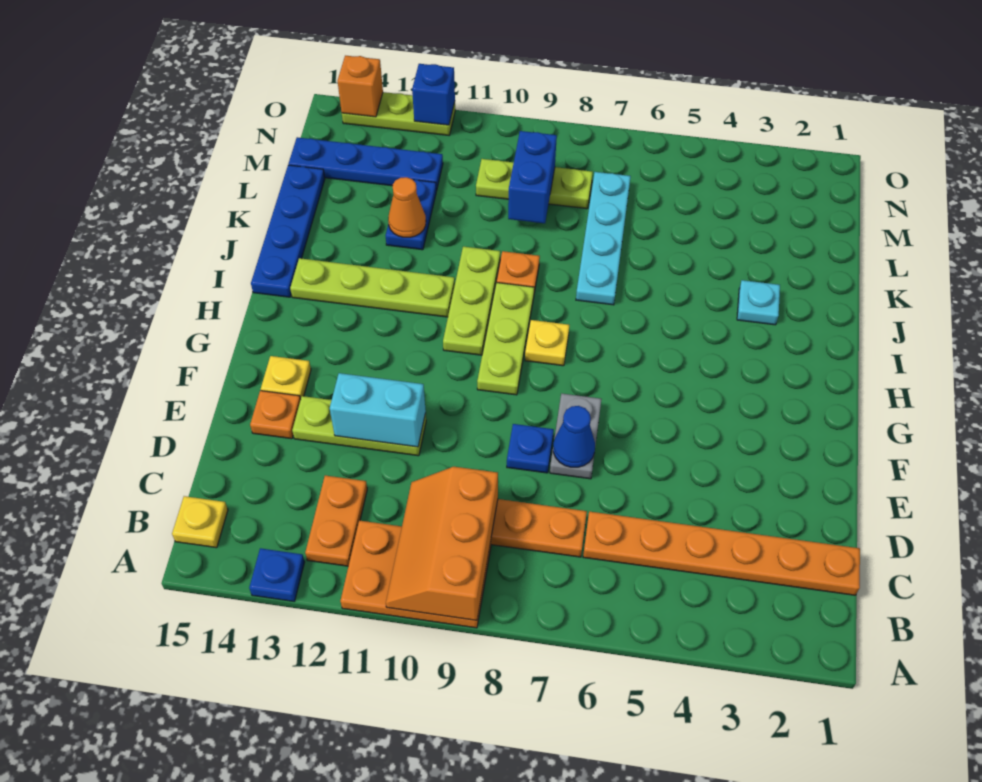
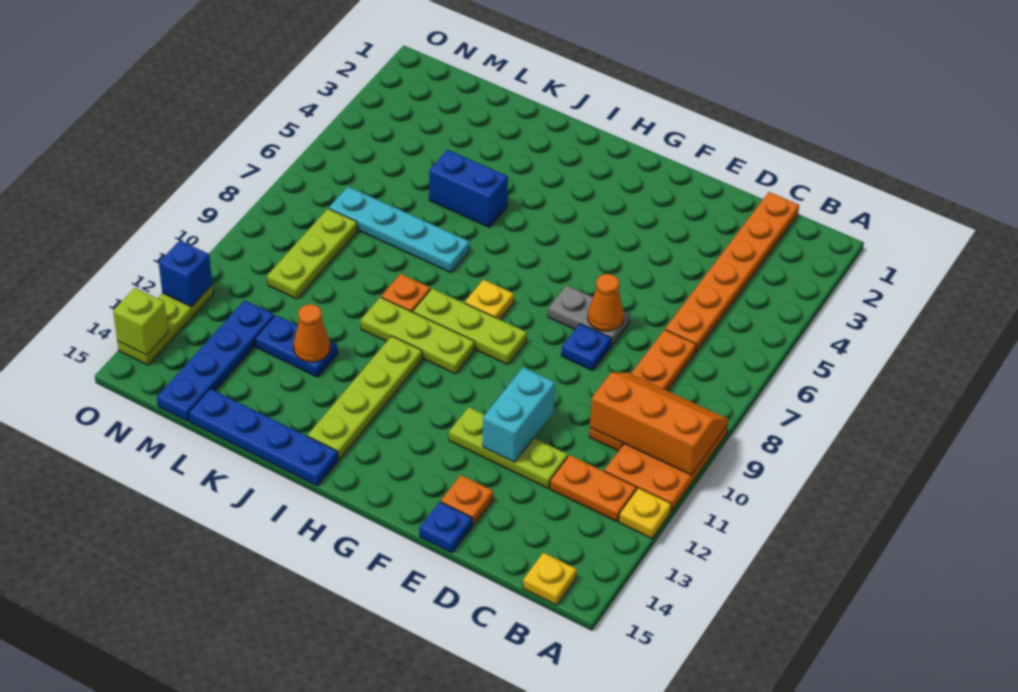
orange 2x3 slope [386,467,498,620] -> orange 2x3 slope turned to [590,373,728,475]
blue 1x1 plate [249,548,305,601] -> blue 1x1 plate moved to [419,502,472,553]
blue 1x1 cone [553,406,595,467] -> orange 1x1 cone [588,274,624,331]
lime 1x3 plate [292,396,426,456] -> lime 1x3 plate turned to [449,407,568,488]
yellow 1x1 plate [261,356,311,399] -> yellow 1x1 plate moved to [619,488,671,538]
cyan 1x1 plate [737,280,780,325] -> none
blue 1x2 brick [508,131,557,223] -> blue 1x2 brick moved to [429,150,508,227]
orange 1x1 brick [338,56,383,117] -> lime 1x1 brick [113,288,168,355]

